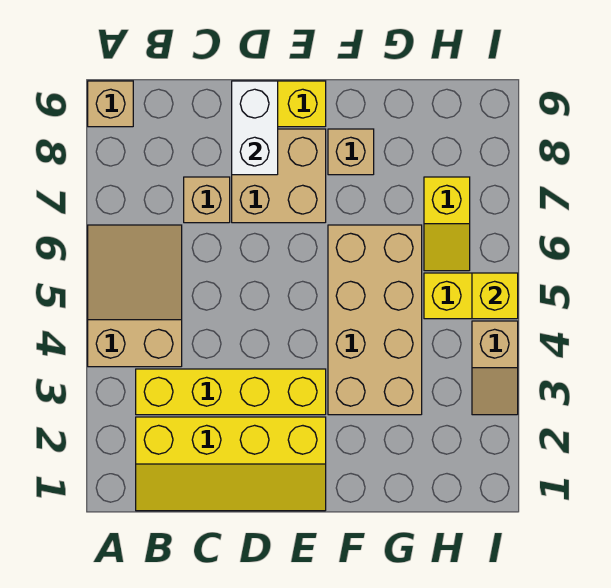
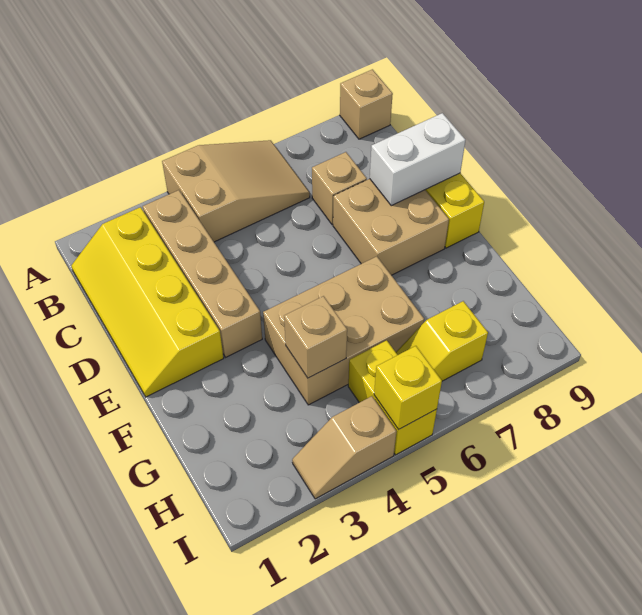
yellow 1x4 brick [136,369,326,415] -> tan 1x4 brick [143,190,262,357]
tan 2x4 brick [328,225,422,415] -> tan 2x3 brick [263,256,424,405]
tan 1x1 brick [328,129,374,175] -> tan 1x1 brick moved to [284,296,347,378]

